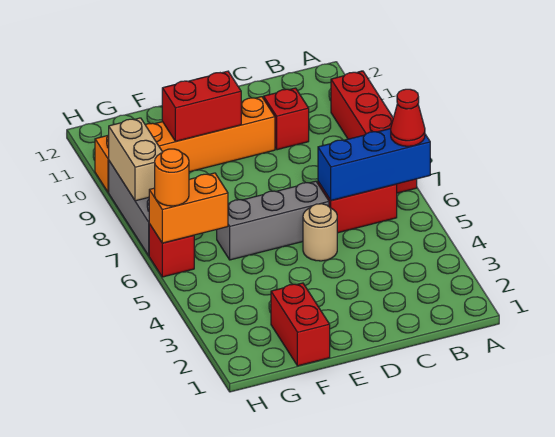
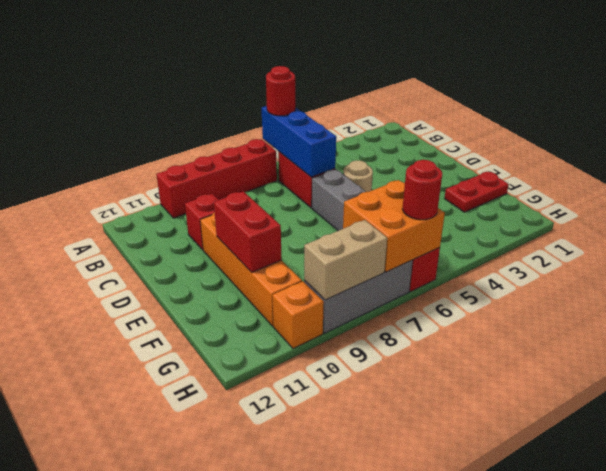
red 1x1 cone [391,89,425,146] -> red 1x1 round brick [266,66,295,116]
red 1x2 brick [271,283,330,366] -> red 1x2 plate [444,171,509,212]
orange 1x2 brick [149,173,228,243] -> orange 2x2 brick [343,180,445,272]
orange 1x1 round brick [155,149,189,206] -> red 1x1 round brick [402,160,442,220]

